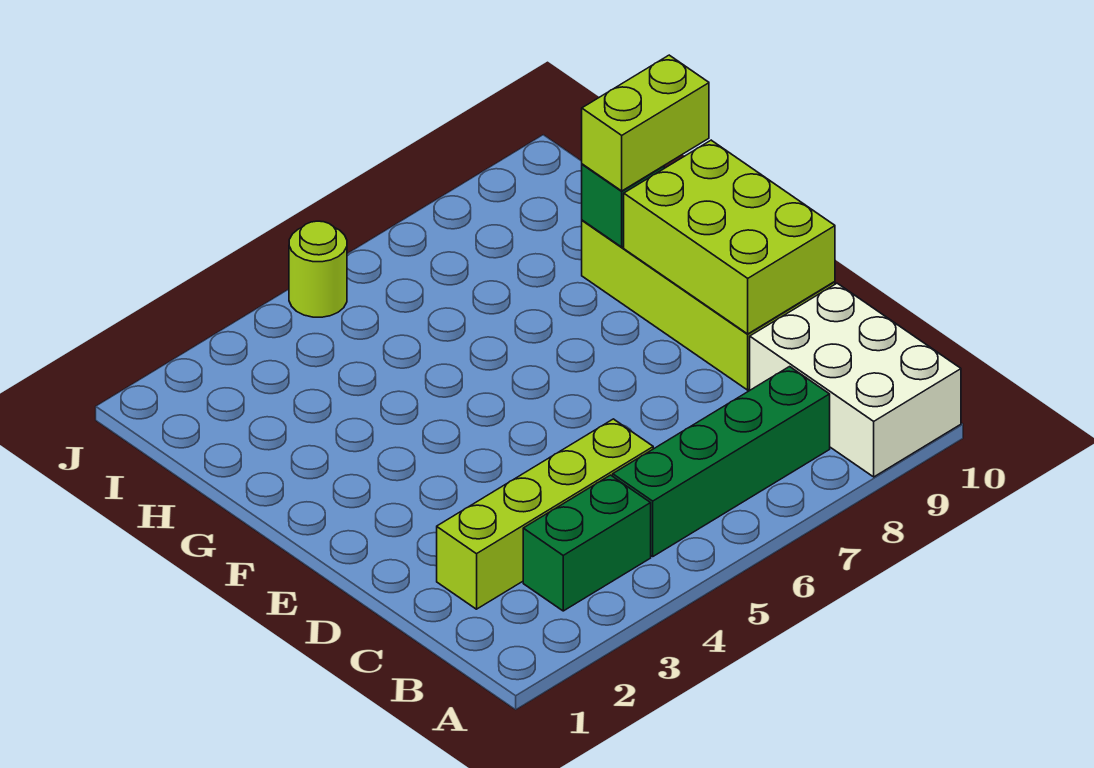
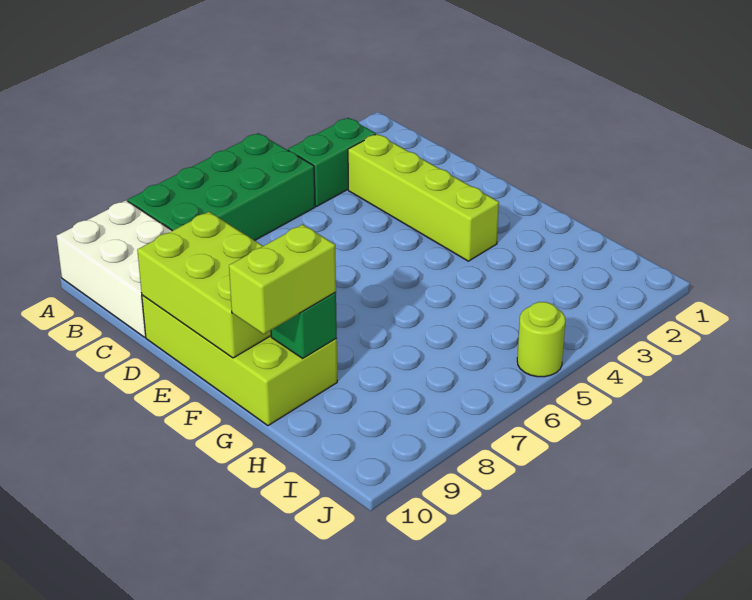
green 1x4 brick [613,367,830,556] -> green 2x4 brick [128,133,315,241]
lime 1x4 brick [437,419,653,609] -> lime 1x4 brick turned to [348,134,499,261]

